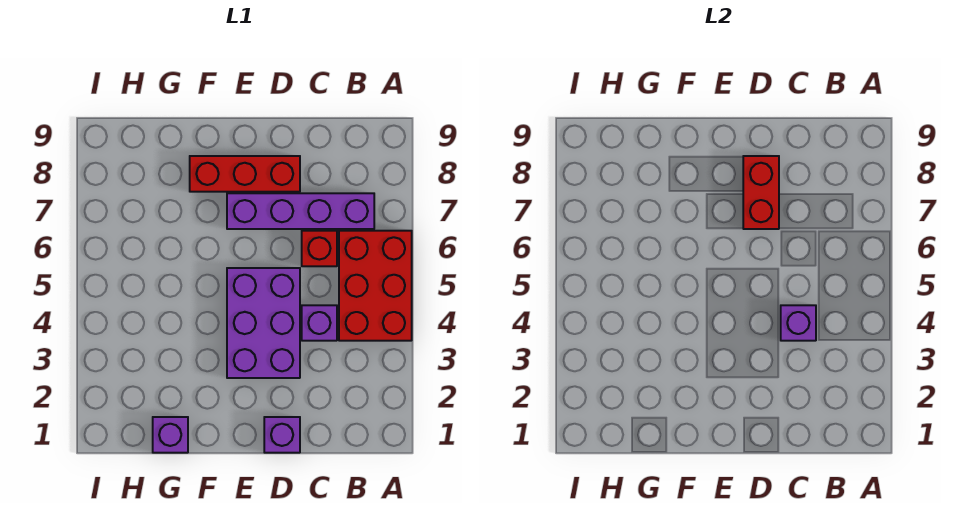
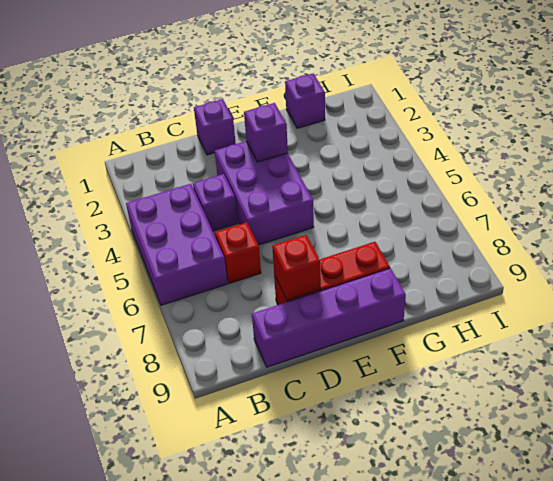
red 2x3 brick [339,231,412,341] -> purple 2x3 brick [126,184,228,305]
purple 1x4 brick [227,193,374,229] -> purple 1x4 brick moved to [252,268,406,367]
purple 1x1 brick [781,305,816,341] -> purple 1x1 brick moved to [244,103,288,162]
red 1x2 brick [743,156,779,229] -> red 1x1 brick [272,235,321,300]

